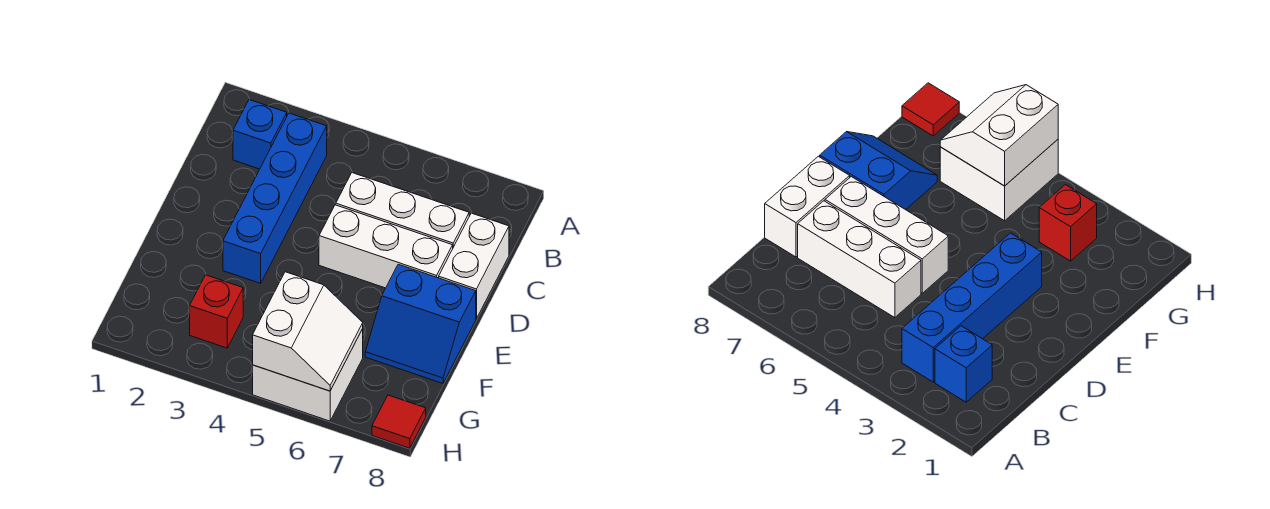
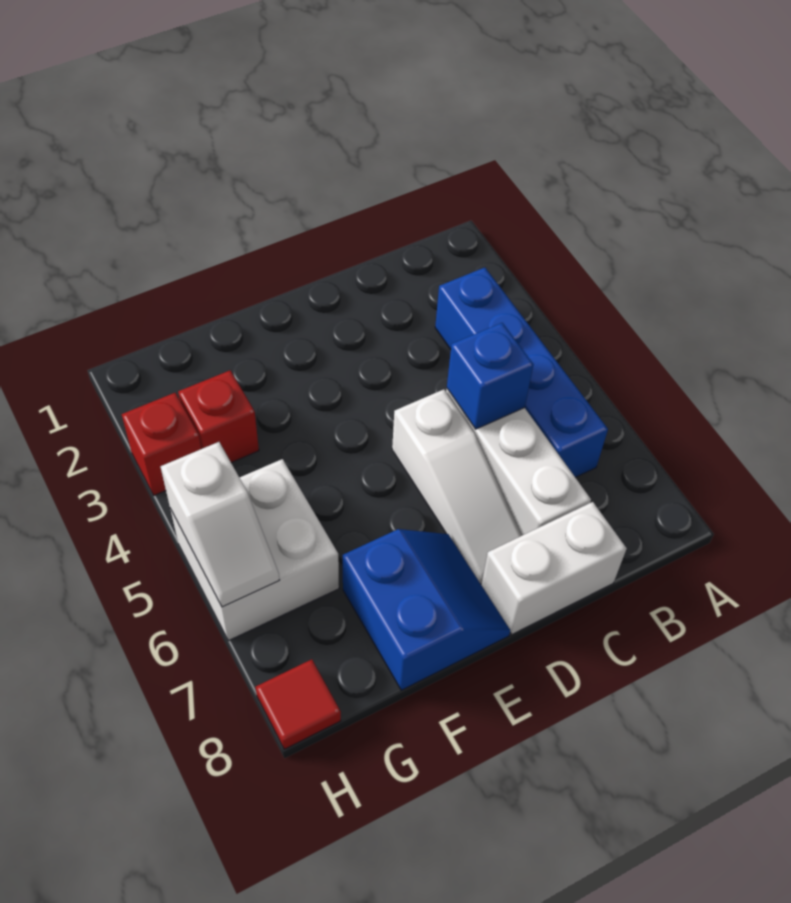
blue 1x1 brick [233,100,287,169] -> blue 1x1 brick moved to [447,323,533,429]
blue 1x4 brick [223,113,327,283] -> blue 1x4 brick turned to [435,268,608,477]
white 1x3 brick [319,205,453,288] -> white 1x3 slope [392,389,522,584]
blue 2x2 slope [365,264,476,383] -> blue 2x2 slope turned to [343,529,510,690]
white 2x2 slope [253,272,363,391] -> white 1x2 slope [161,442,279,607]
none -> red 1x1 brick [122,393,201,495]

